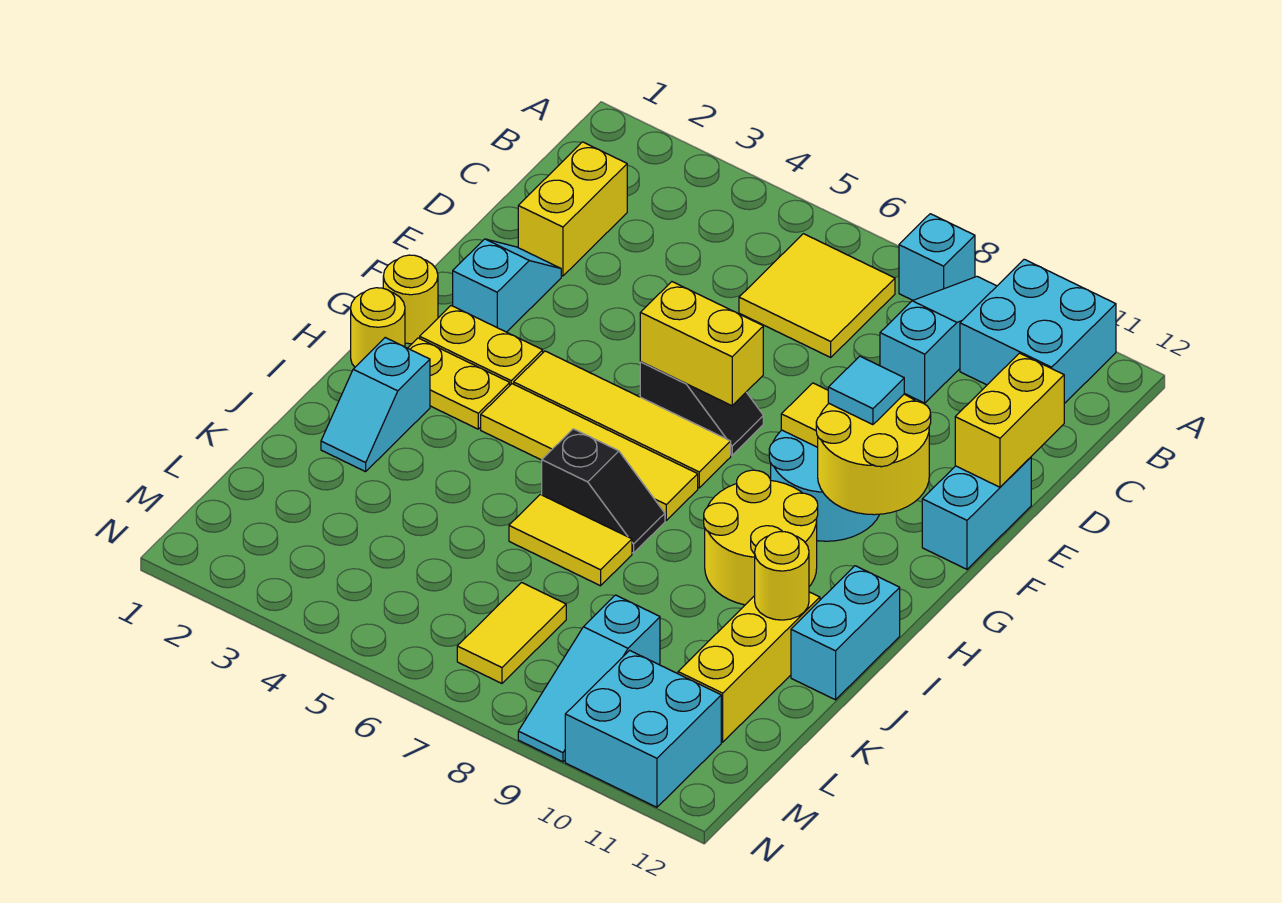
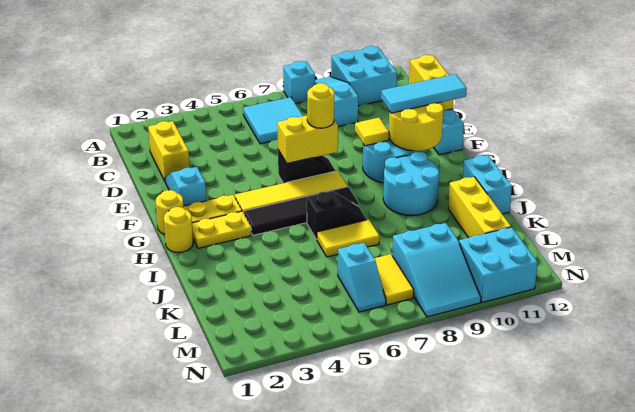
yellow 2x2 tile [739,234,895,357] -> cyan 2x2 tile [243,97,303,144]
cyan 1x1 tile [828,356,904,425] -> cyan 1x3 tile [381,74,467,113]
yellow 1x4 tile [481,384,698,520] -> black 1x4 tile [244,187,358,235]
yellow 2x2 round brick [704,470,818,605] -> cyan 2x2 round brick [383,152,439,216]
cyan 1x2 slope [321,338,430,472] -> cyan 1x2 slope moved to [338,243,386,312]
yellow 1x1 round brick [755,532,809,620] -> yellow 1x1 round brick moved to [307,83,334,128]
cyan 1x3 slope [518,595,660,762] -> cyan 2x3 slope [392,223,481,317]

